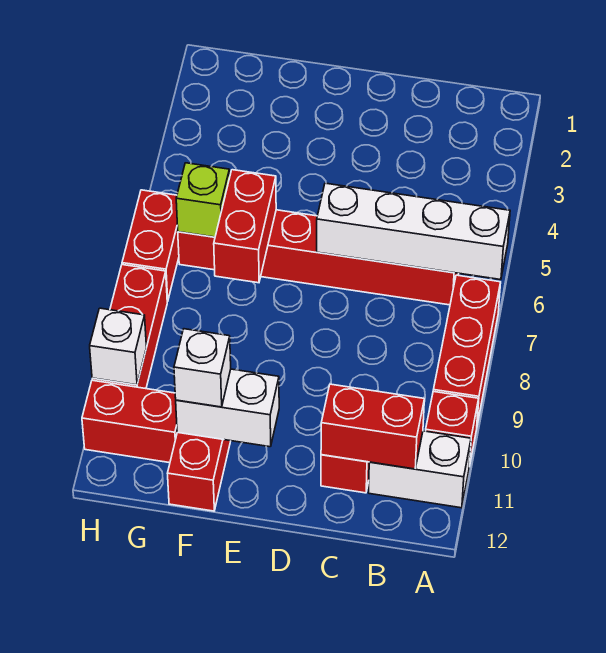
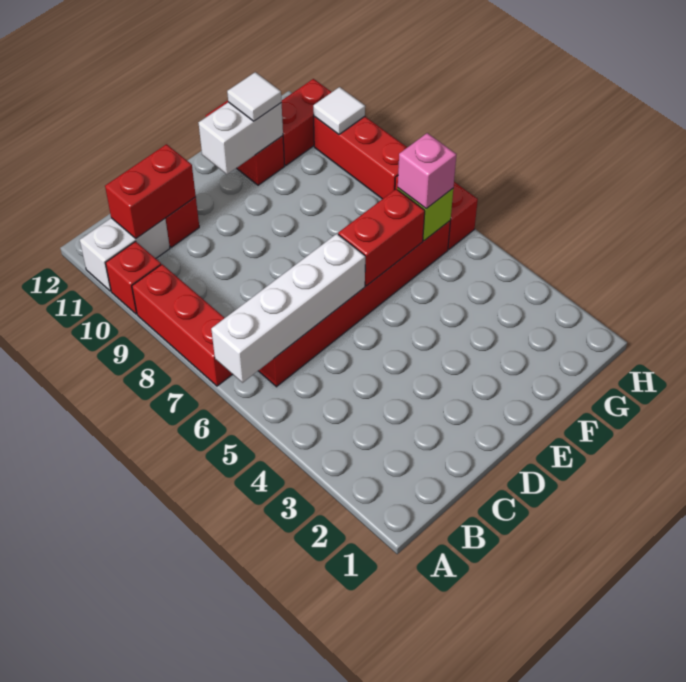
red 1x2 brick [214,170,276,283] -> red 1x2 brick turned to [338,189,425,286]
white 1x1 brick [174,329,231,407] -> white 1x1 tile [227,72,282,121]
none -> pink 1x1 brick [398,133,456,209]
white 1x1 brick [90,308,146,385] -> white 1x1 tile [313,87,365,134]

